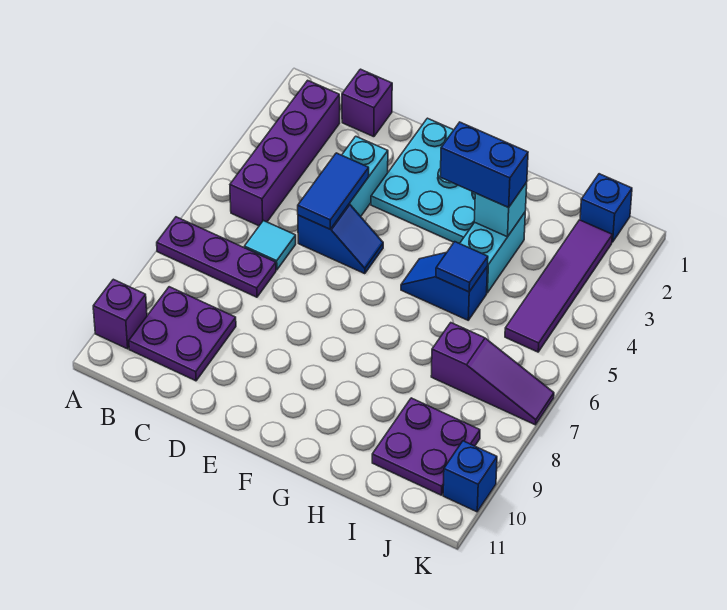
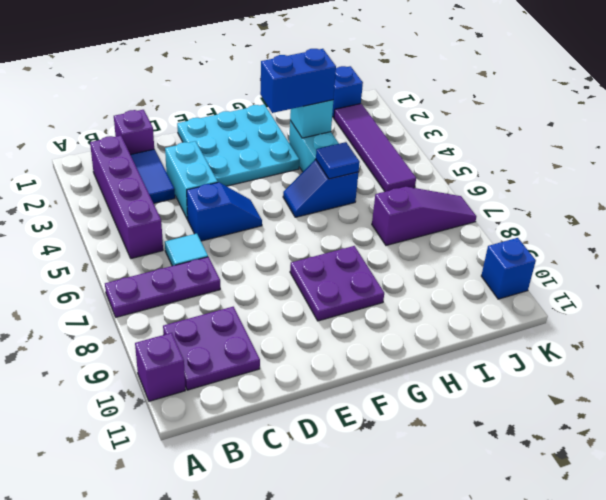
blue 1x2 tile [298,153,369,229] -> blue 1x2 tile moved to [131,149,175,203]
purple 2x2 plate [372,398,480,495] -> purple 2x2 plate moved to [290,246,384,321]

